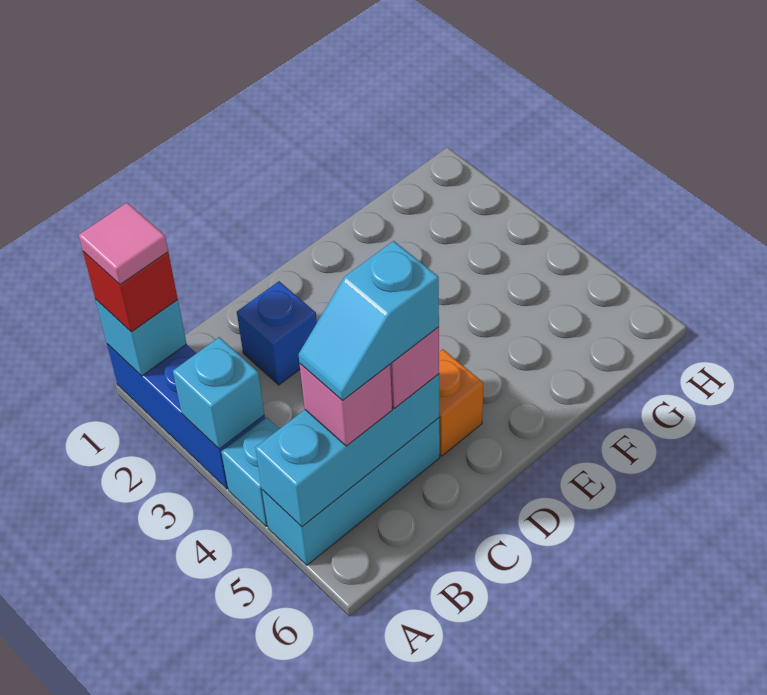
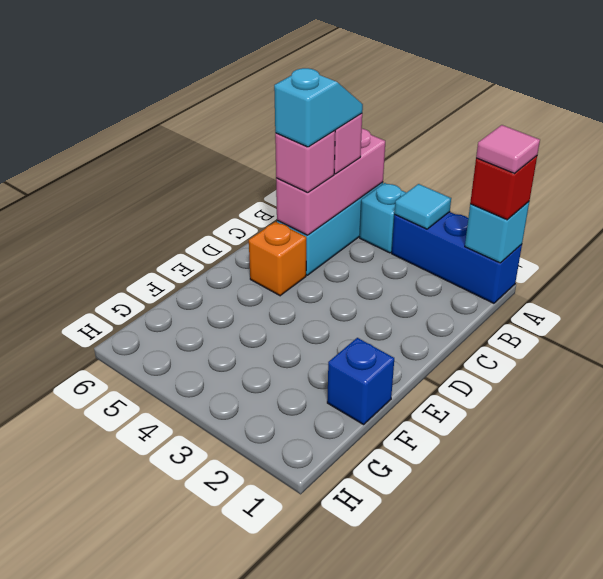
cyan 1x1 brick [173,337,264,449] -> cyan 1x1 tile [395,184,451,229]
cyan 1x3 brick [255,374,439,527] -> pink 1x3 brick [276,129,385,235]
blue 1x1 brick [237,281,317,385] -> blue 1x1 brick moved to [327,338,394,425]

